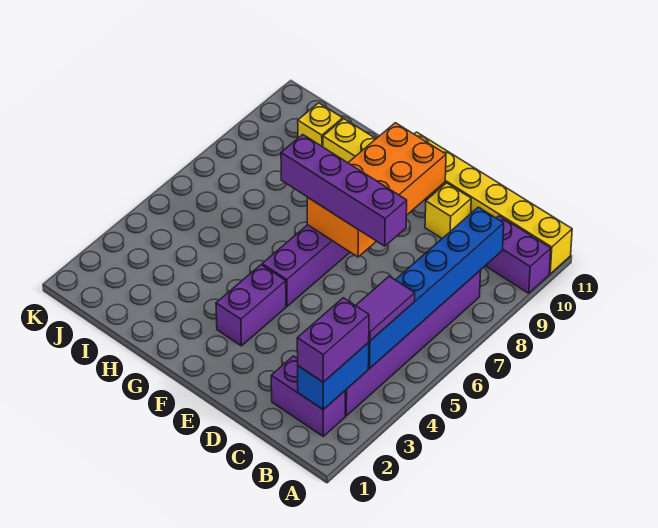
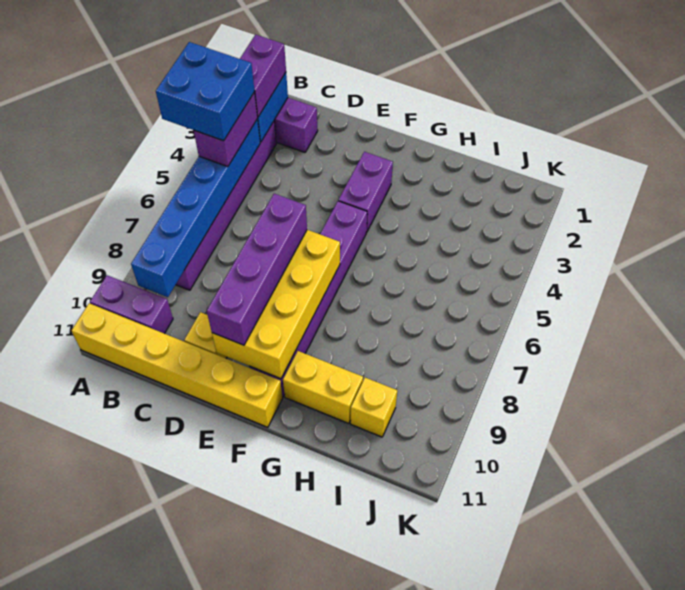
none -> blue 2x2 brick [156,42,255,141]
purple 1x2 tile [356,276,415,341] -> purple 1x2 brick [194,92,258,167]
purple 1x4 brick [281,135,407,246] -> purple 1x4 brick turned to [207,194,307,345]
orange 2x4 brick [307,123,446,257] -> yellow 2x4 brick [212,230,340,379]

